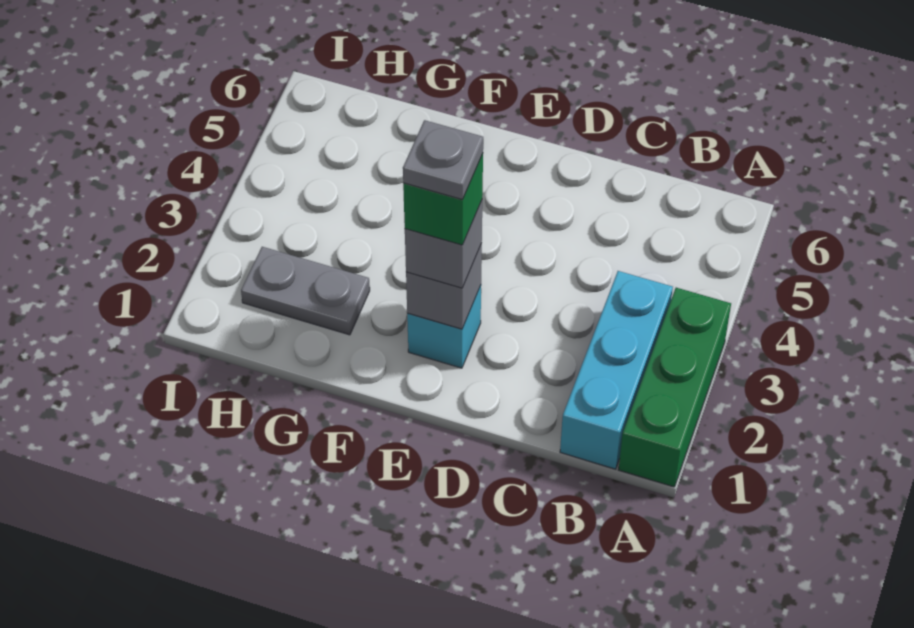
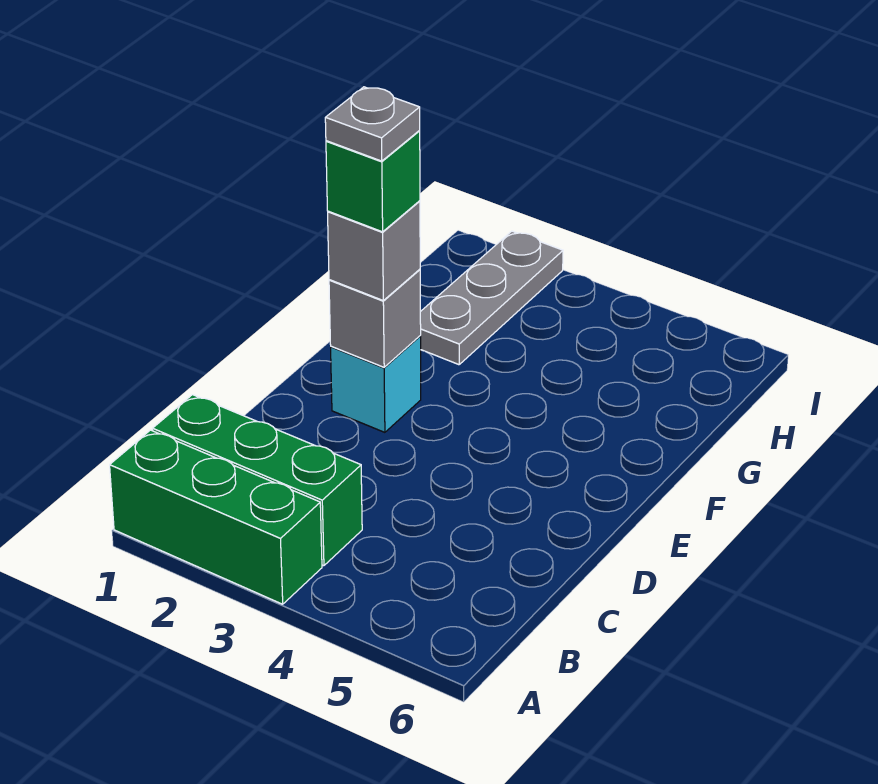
cyan 1x3 brick [560,271,673,469] -> green 1x3 brick [153,395,362,566]
grey 1x2 plate [241,247,370,335] -> grey 1x3 plate [420,231,563,365]

